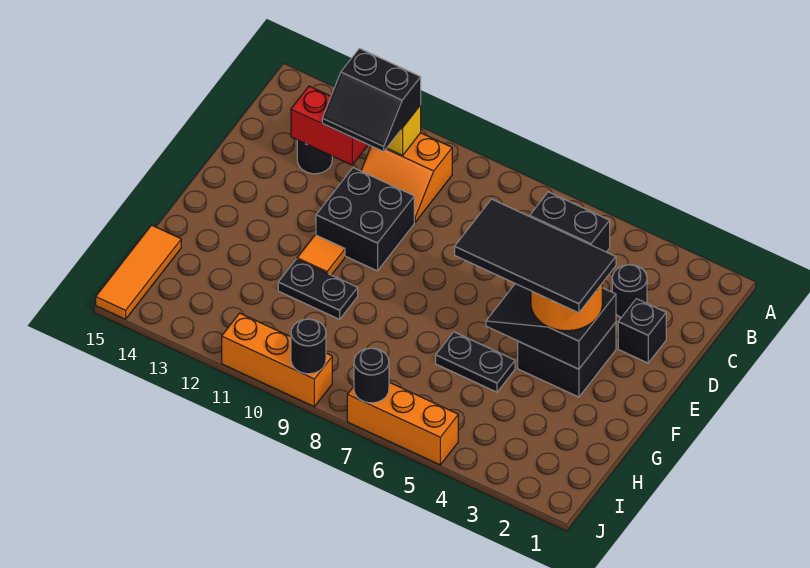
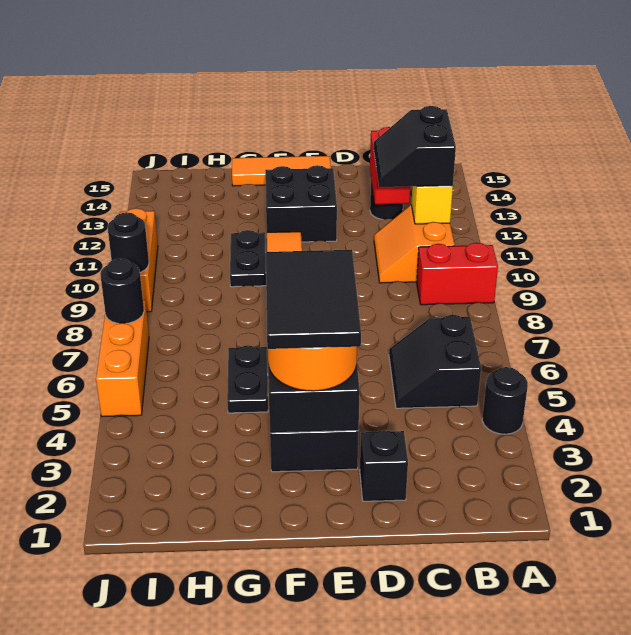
none -> red 1x2 brick [417,243,498,305]
black 1x1 round brick [612,265,647,318] -> black 1x1 round brick moved to [482,367,528,434]
black 2x2 brick [316,168,414,271] -> black 2x2 brick moved to [265,165,337,242]
black 2x4 tile [455,199,616,313] -> black 2x3 tile [265,250,361,349]
orange 1x3 tile [96,225,181,319] -> orange 1x3 tile moved to [232,156,331,186]

